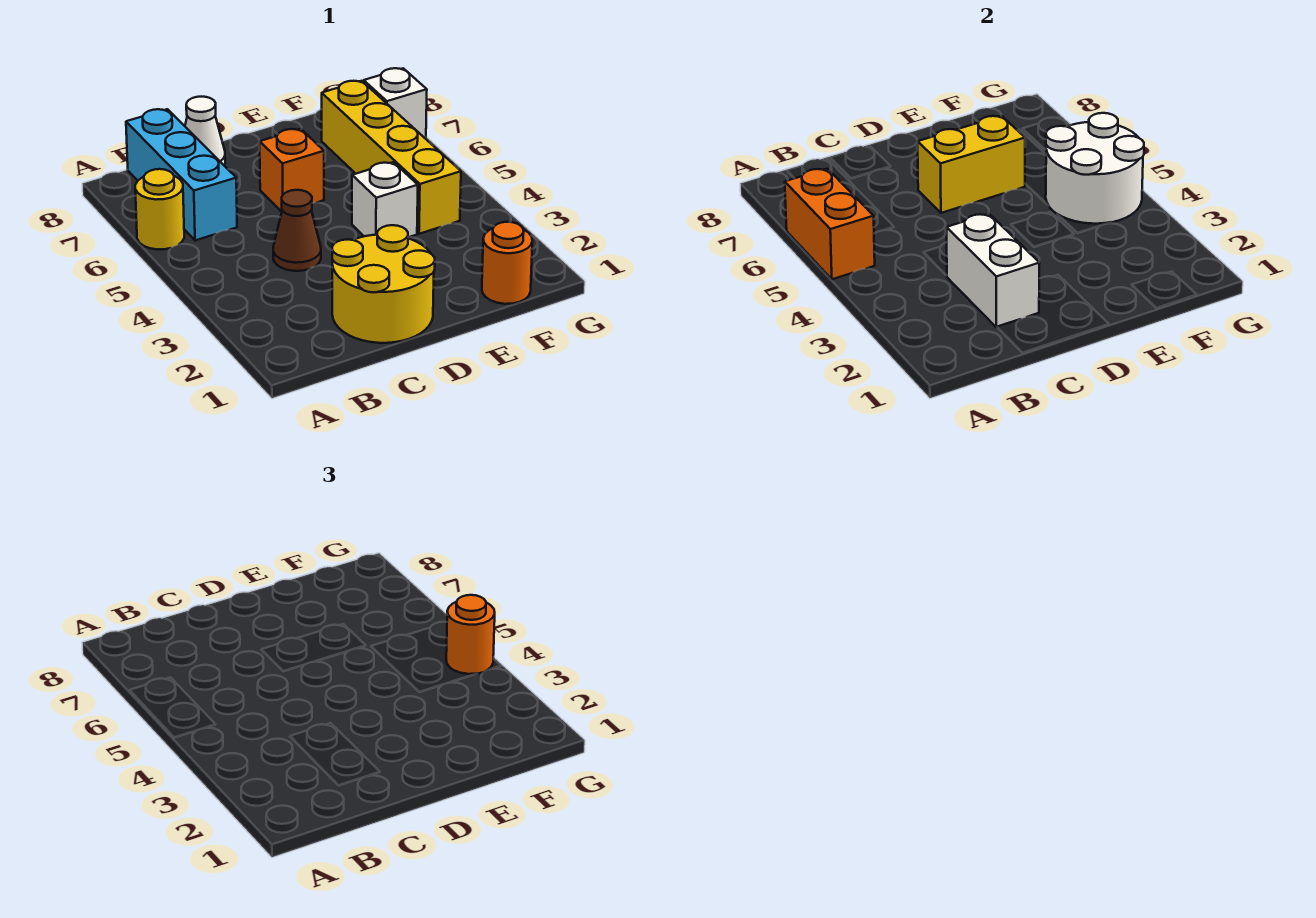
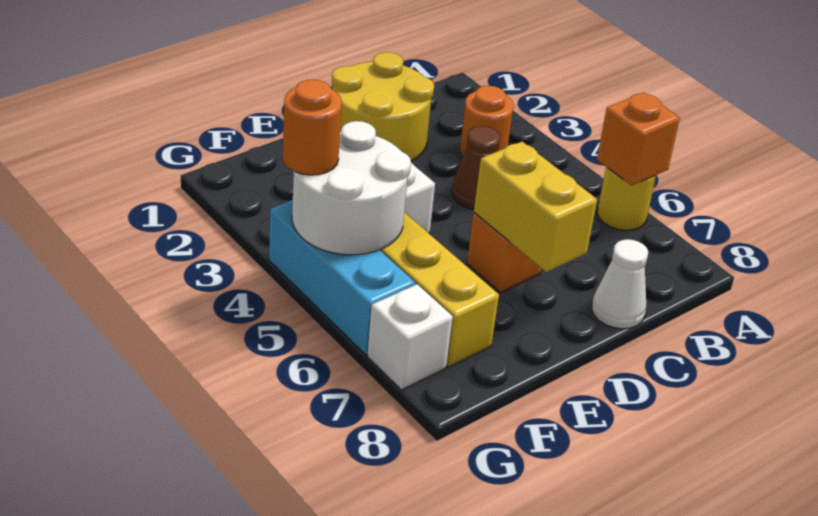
orange 1x2 brick [785,169,875,279] -> orange 1x1 brick [597,92,680,186]
cyan 1x3 brick [126,109,237,240] -> cyan 1x3 brick moved to [269,200,415,355]
white 1x2 brick [947,214,1039,327] -> none
yellow 1x2 brick [918,116,1025,213] -> yellow 1x2 brick turned to [474,142,597,272]
orange 1x1 round brick [482,222,532,304] -> orange 1x1 round brick moved to [460,86,514,157]

